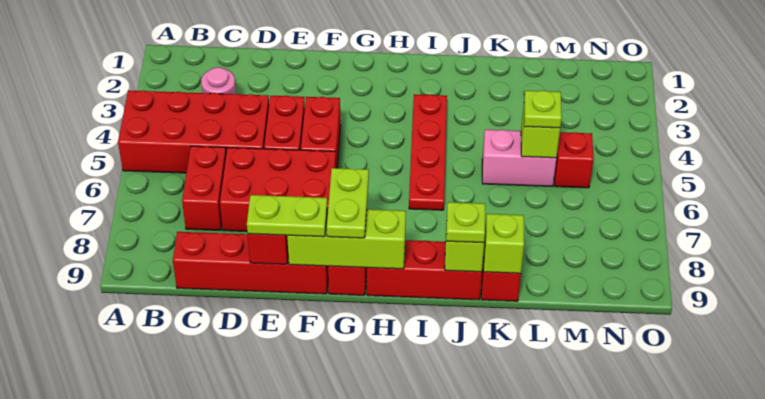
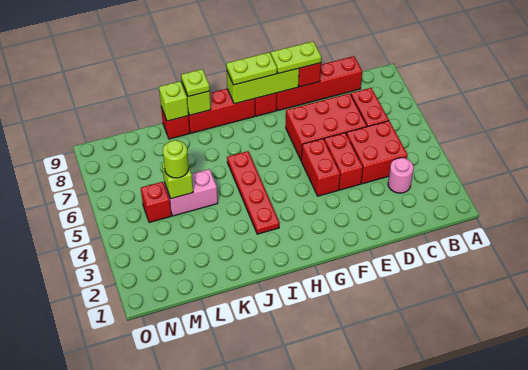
red 2x4 brick [118,90,269,173] -> red 2x2 brick [346,121,407,184]
lime 1x2 plate [327,168,369,238] -> lime 1x2 plate turned to [226,52,277,85]
lime 1x1 plate [524,90,562,128] -> lime 1x1 round brick [163,140,189,178]

